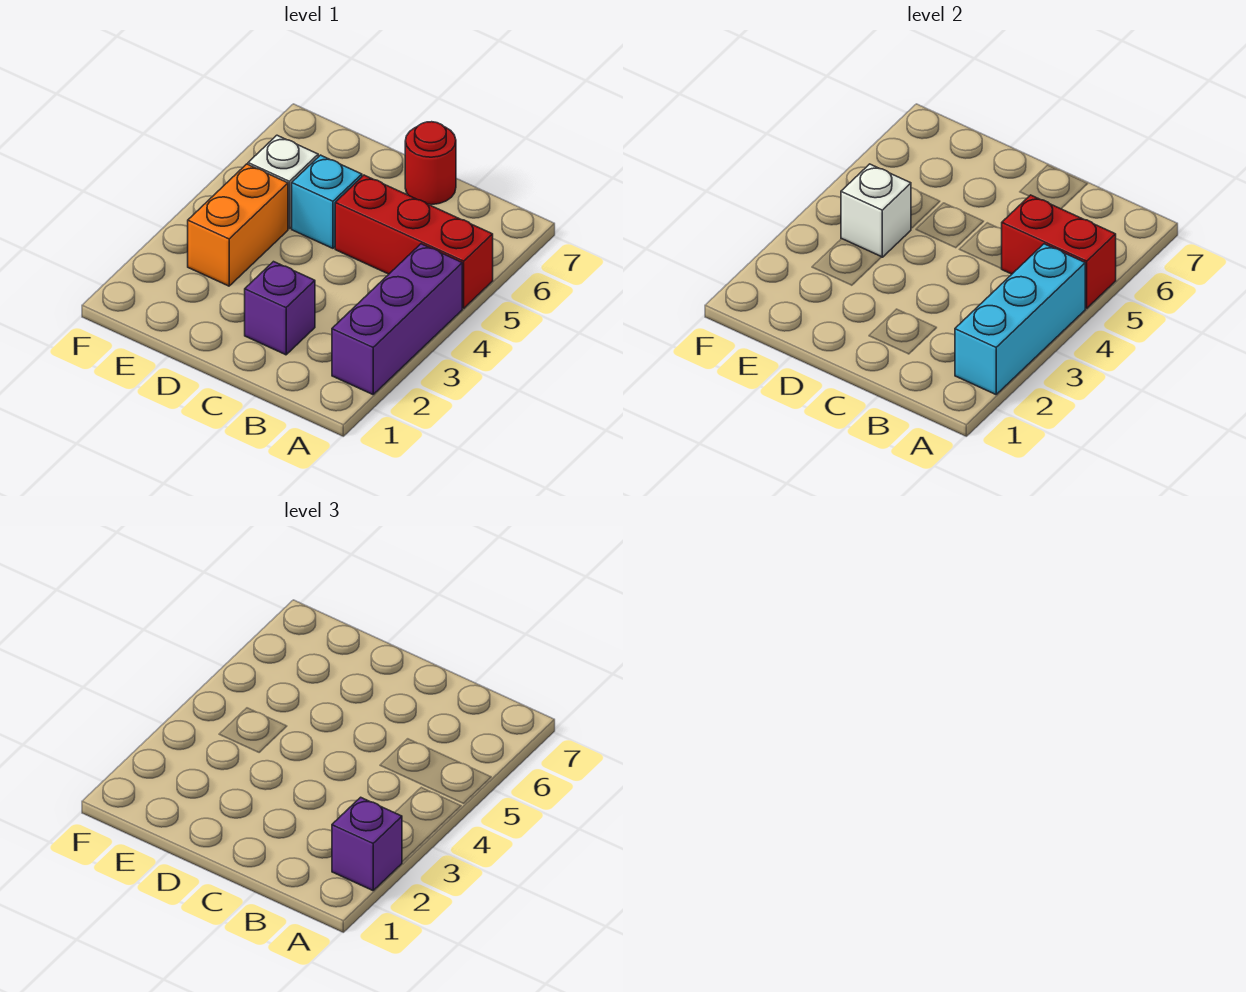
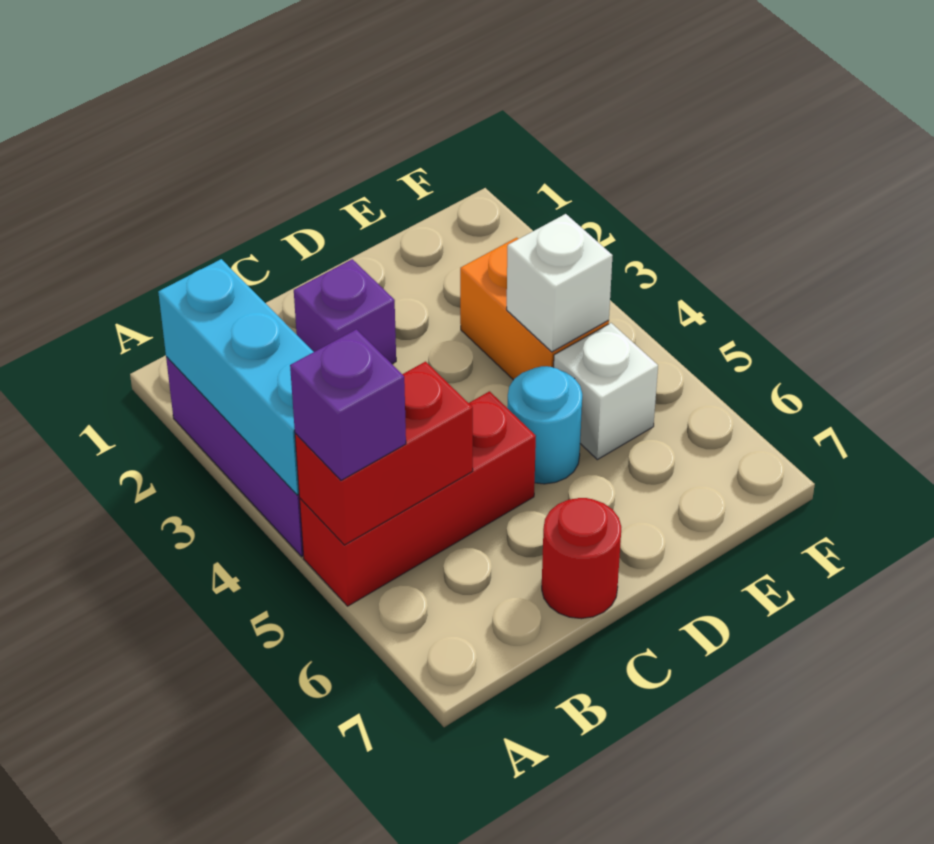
purple 1x1 brick [332,797,402,891] -> purple 1x1 brick moved to [290,329,406,480]
cyan 1x1 brick [292,155,362,248] -> cyan 1x1 round brick [507,366,582,484]

